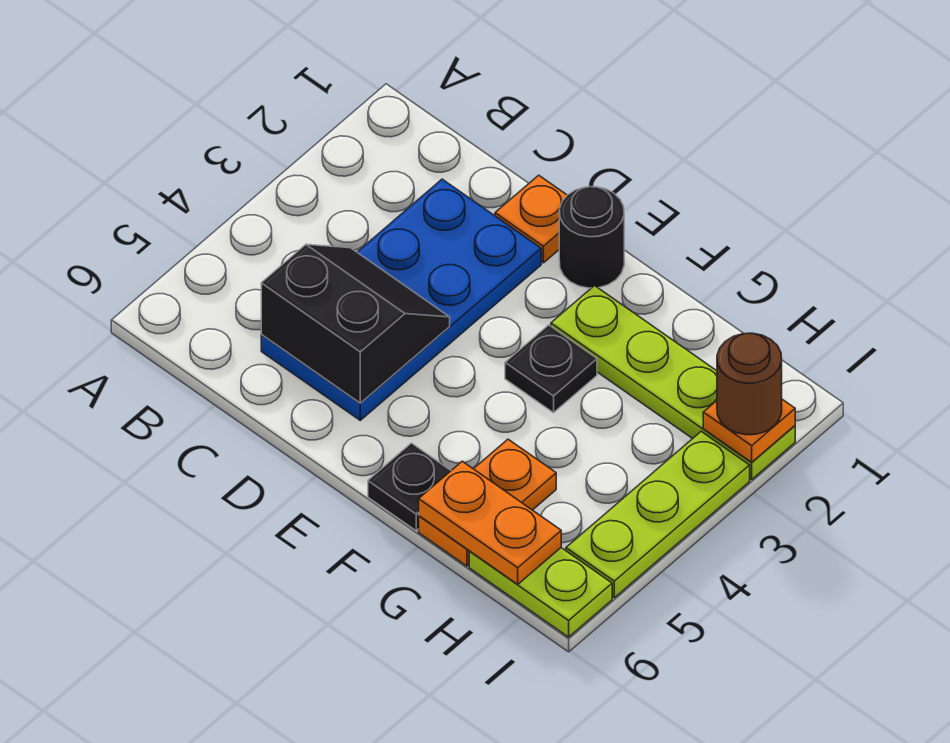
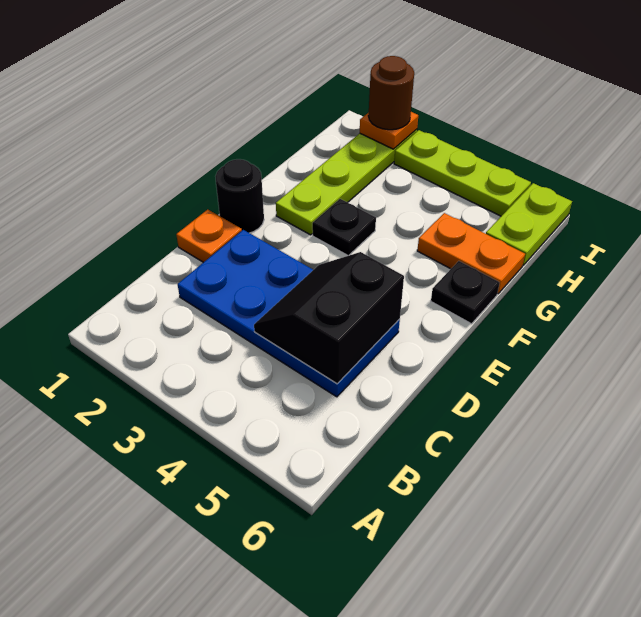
orange 1x2 plate [419,461,561,584] -> none

